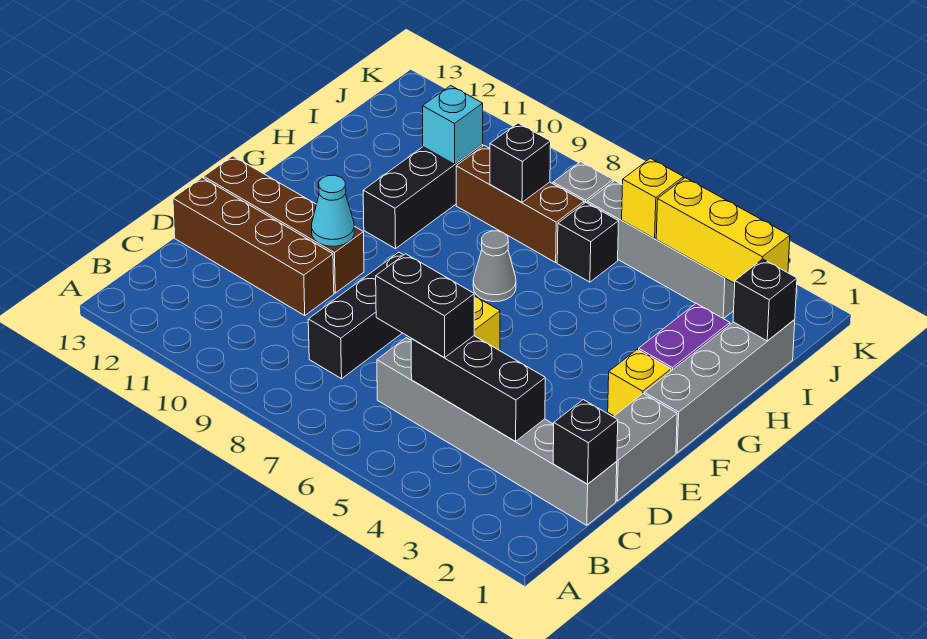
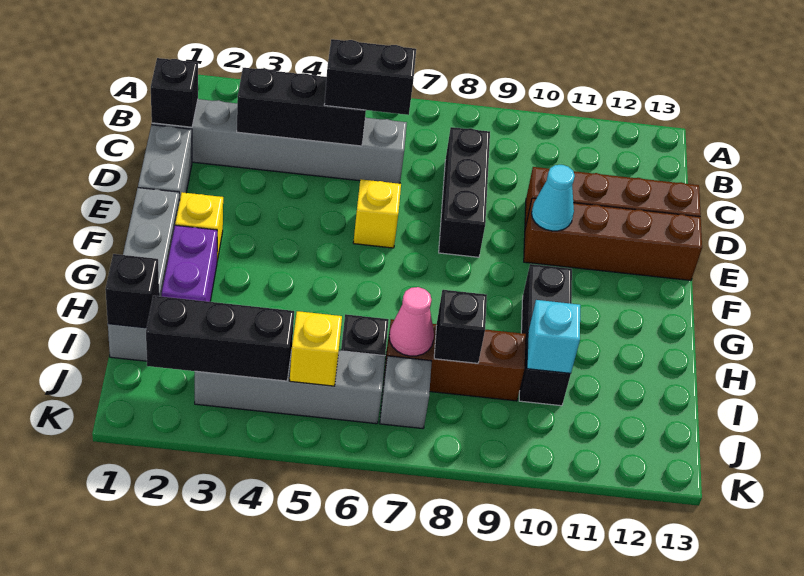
grey 1x1 cone [473,231,516,302] -> none
none -> pink 1x1 cone [389,287,434,356]
yellow 1x3 brick [656,178,790,283] -> black 1x3 brick [146,296,294,381]

